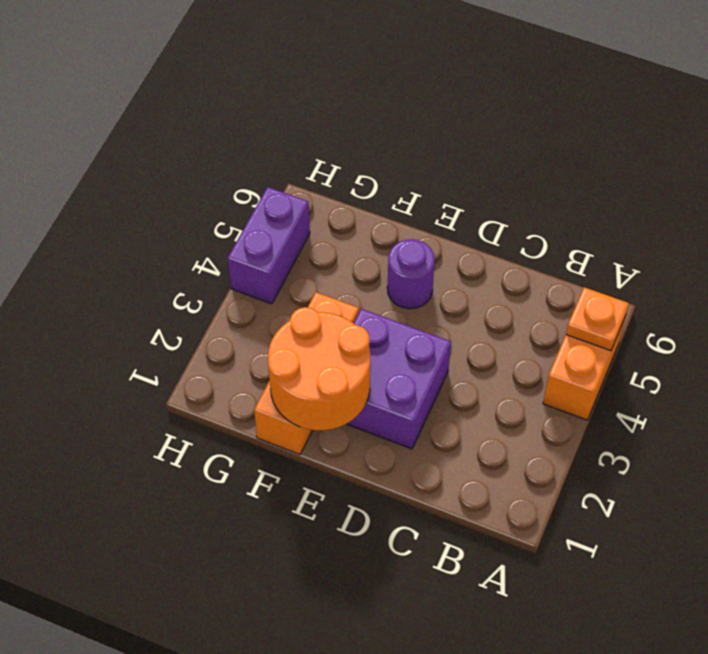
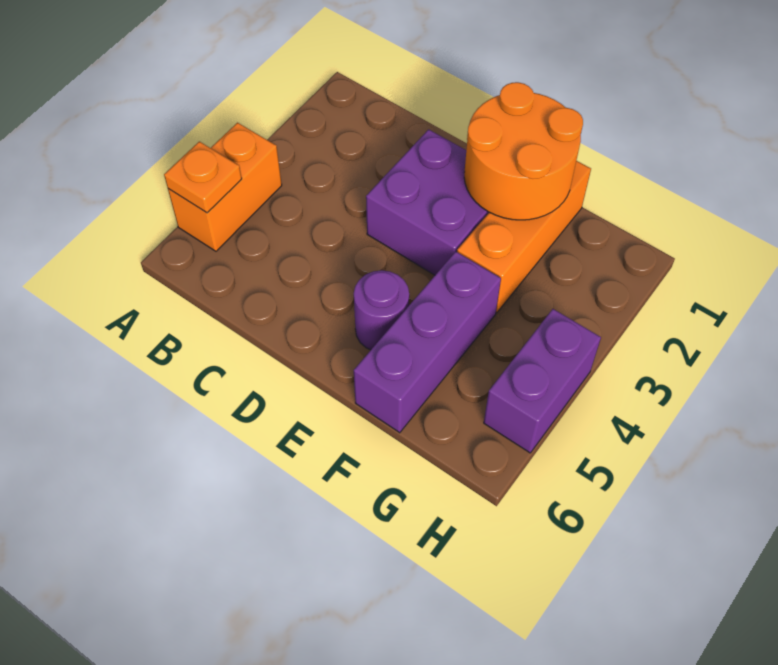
none -> purple 1x3 brick [354,252,501,433]

